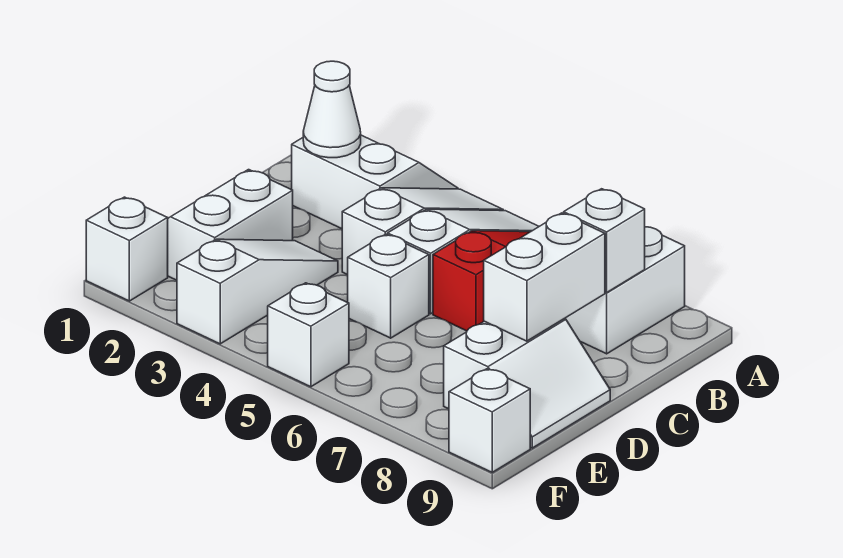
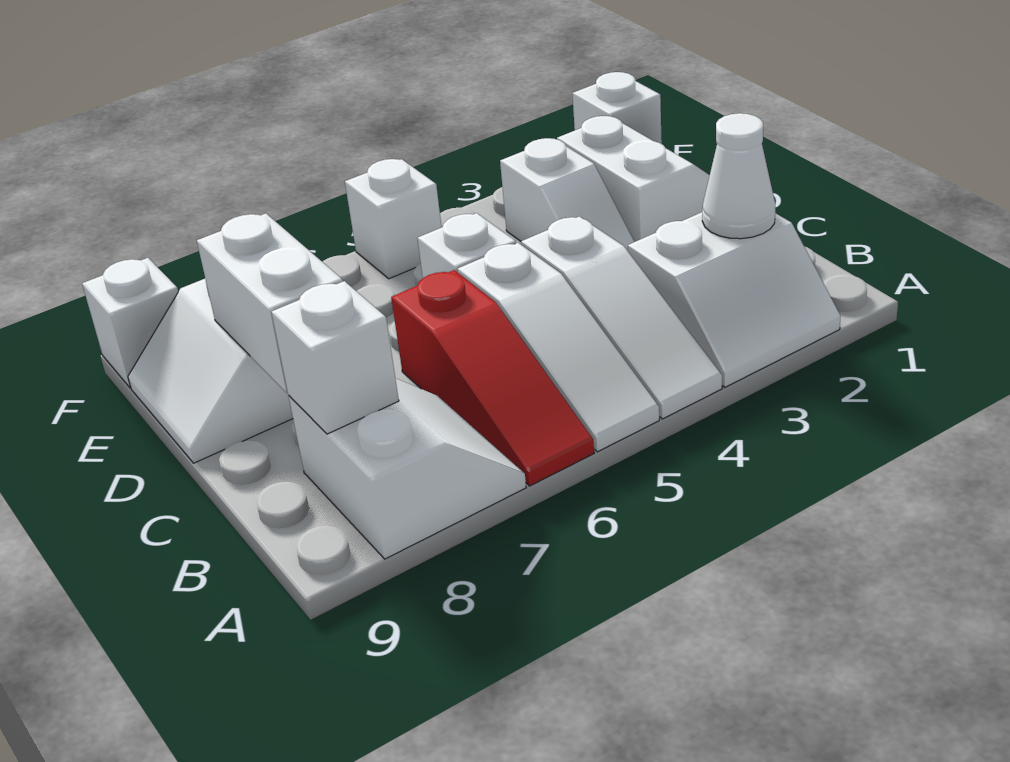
white 1x3 slope [177,239,338,344] -> white 1x2 slope [500,138,634,251]

